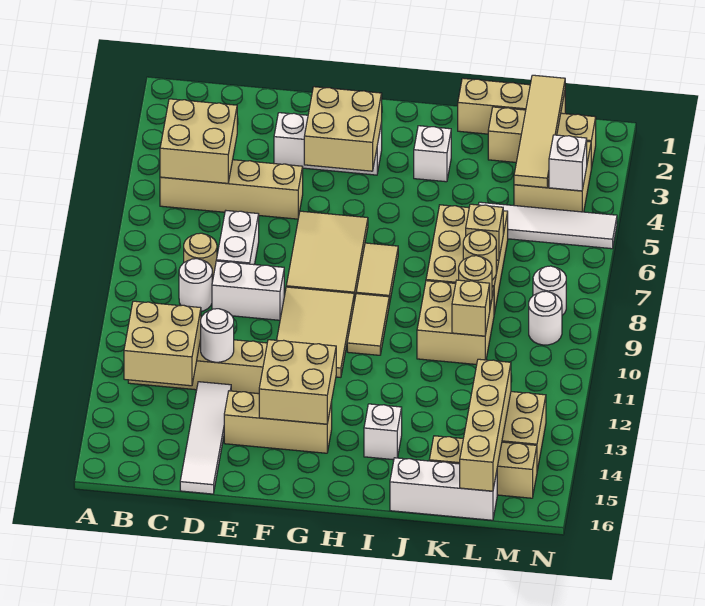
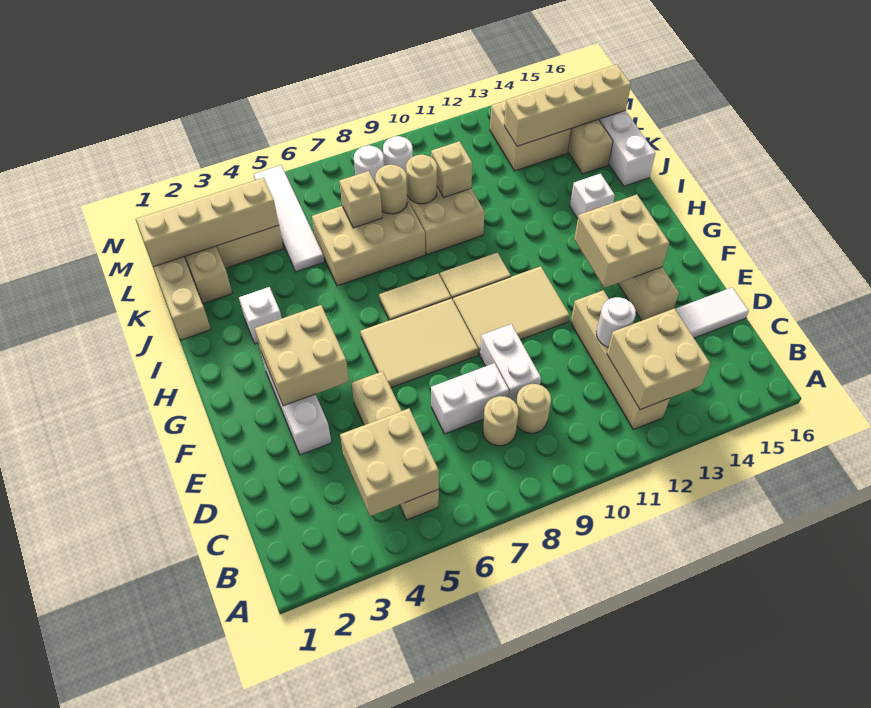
white 1x1 round brick [179,259,212,311] -> tan 1x1 round brick [516,384,551,433]
tan 1x4 tile [514,75,565,188] -> tan 1x4 brick [136,178,279,267]
white 1x1 brick [549,135,587,191] -> none

